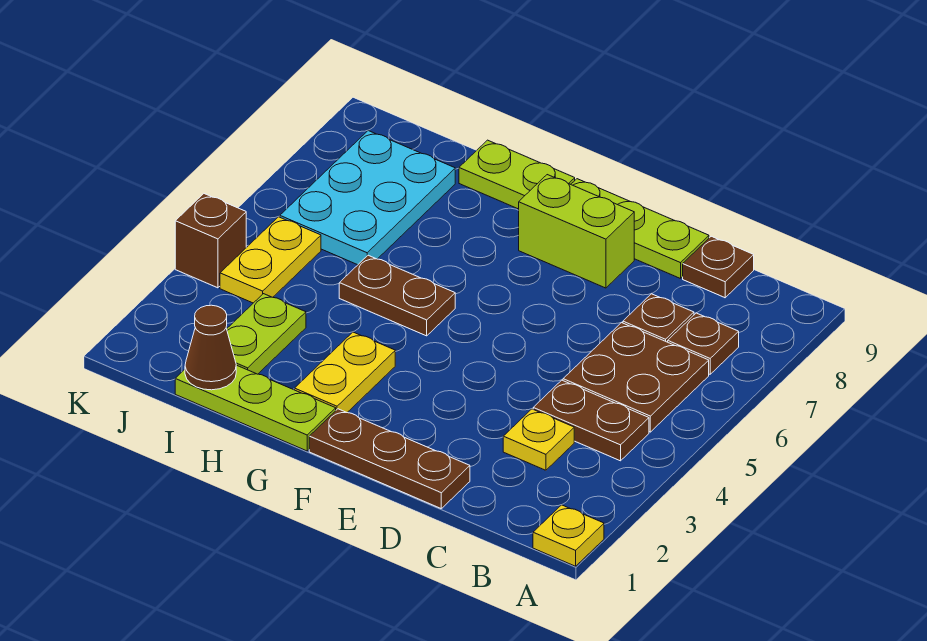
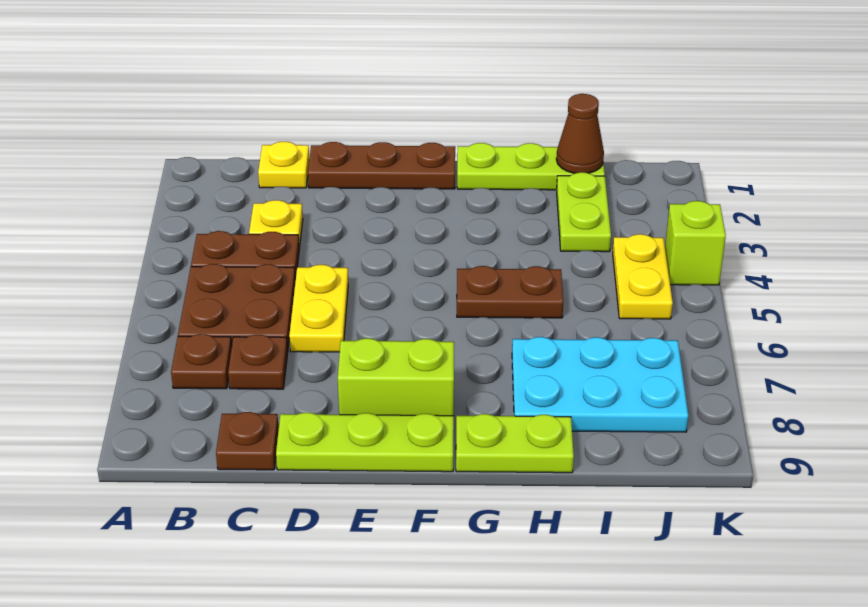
yellow 1x1 plate [533,505,604,566] -> yellow 1x1 plate moved to [258,142,309,188]
yellow 1x2 plate [295,332,395,413] -> yellow 1x2 plate moved to [289,265,348,352]
cyan 2x3 plate [280,131,455,265] -> cyan 2x3 plate turned to [512,337,688,432]
brown 1x1 brick [175,194,246,288] -> lime 1x1 brick [665,201,726,285]

